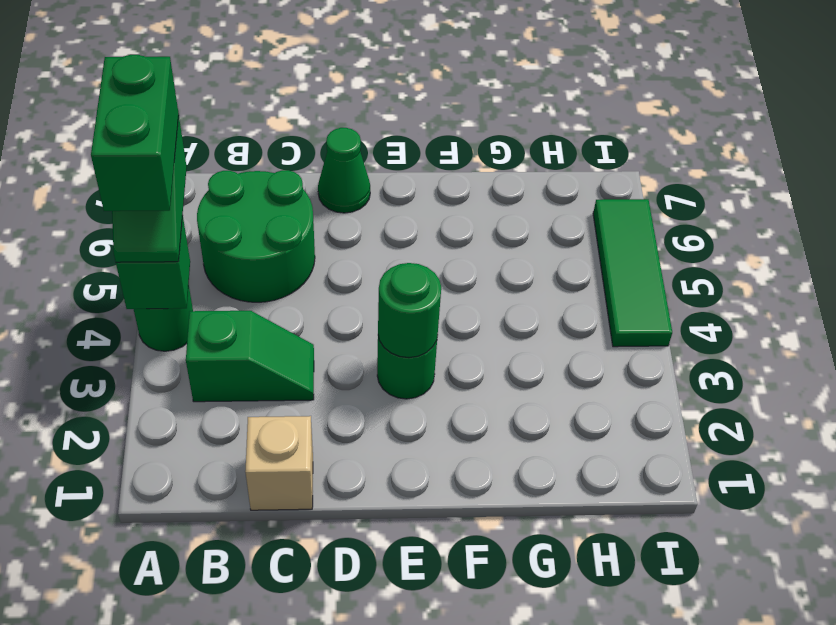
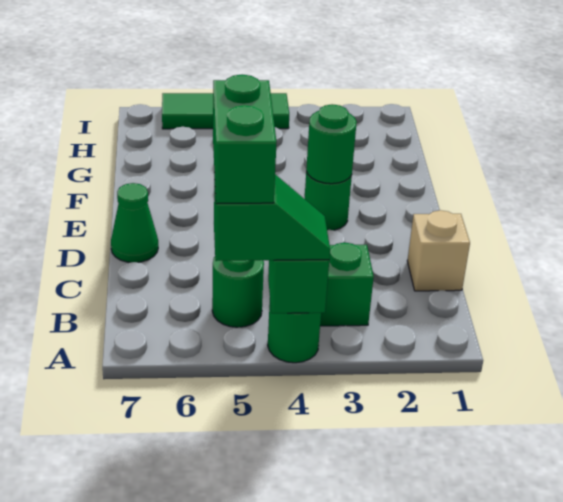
green 1x2 brick [91,55,179,211] -> green 1x2 brick turned to [213,75,277,204]
green 2x2 round brick [197,170,315,302] -> green 1x1 round brick [212,257,264,327]

